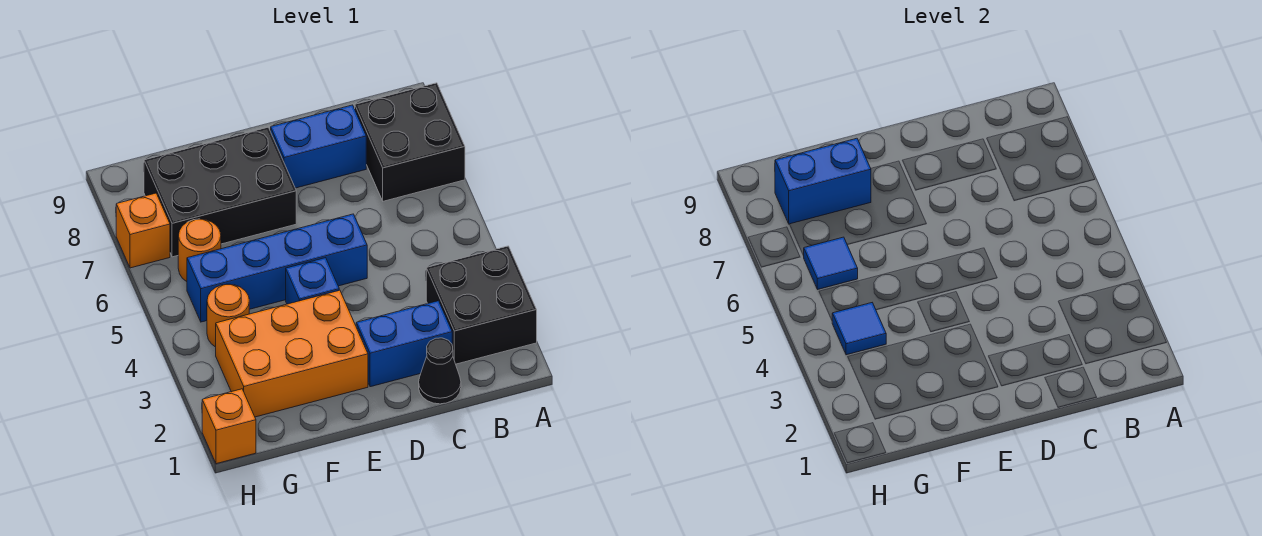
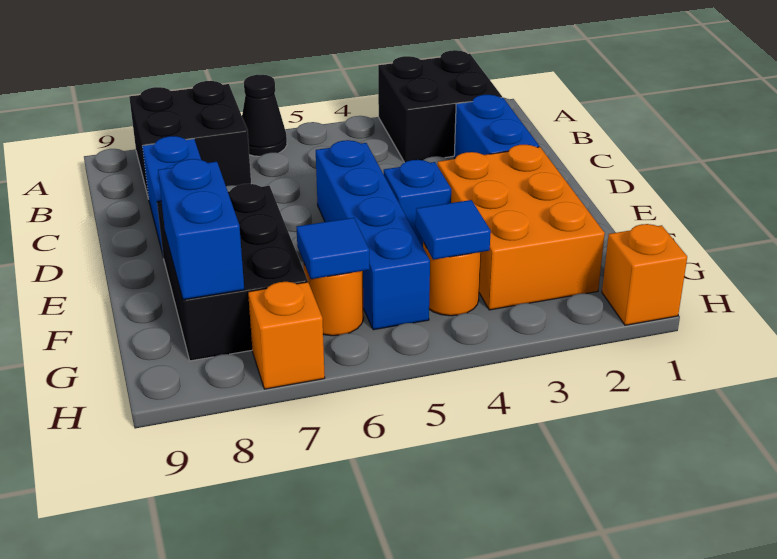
black 1x1 cone [419,338,461,404] -> black 1x1 cone moved to [242,75,287,156]

